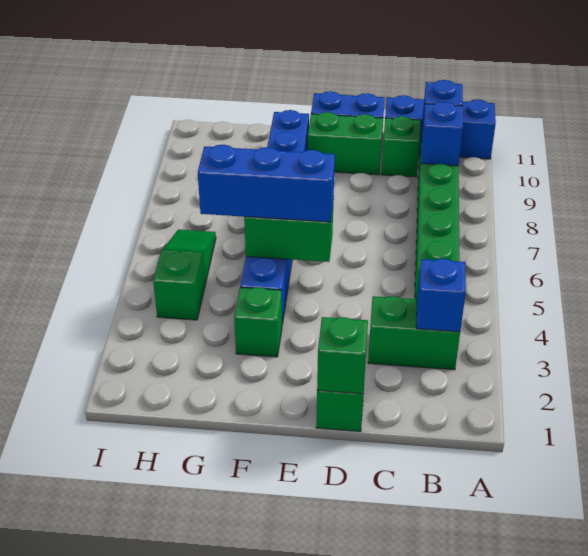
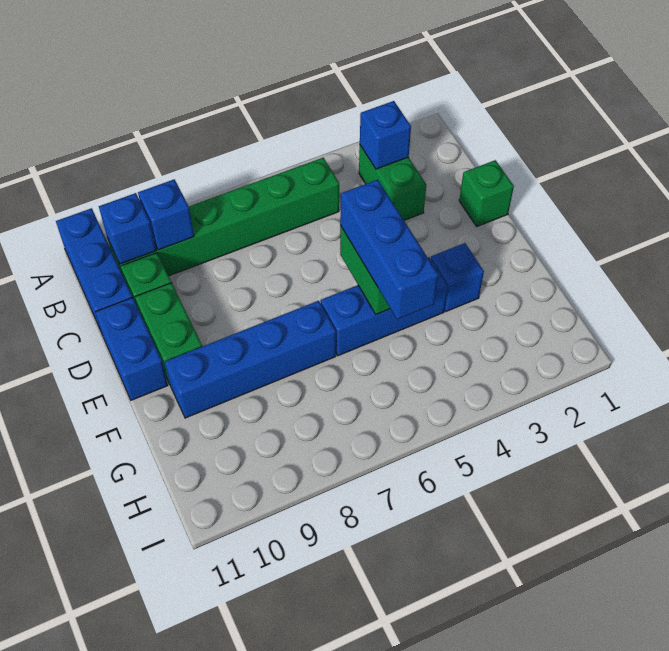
green 1x1 brick [317,317,368,394] -> none
green 1x1 brick [234,287,282,357] -> blue 1x1 brick [431,243,484,312]
green 1x3 slope [153,229,216,320] -> none

